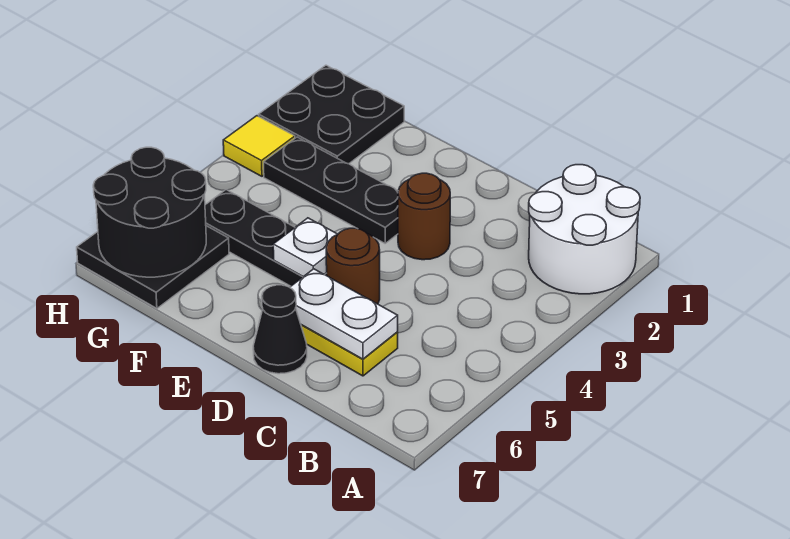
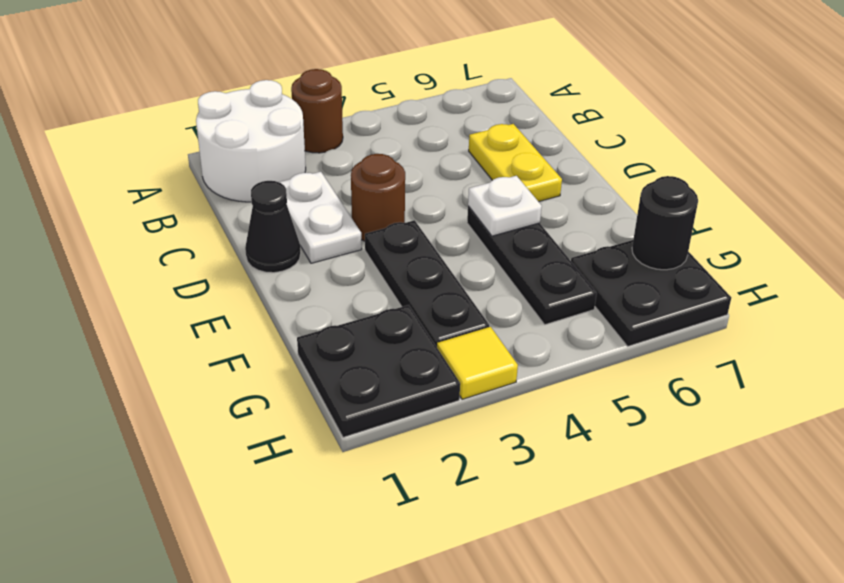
white 1x2 plate [290,269,398,359] -> white 1x2 plate moved to [280,172,362,263]
brown 1x1 round brick [326,228,380,304] -> brown 1x1 round brick moved to [291,69,343,153]
black 1x1 cone [253,285,307,374] -> black 1x1 cone moved to [245,181,301,273]
black 2x2 round brick [93,147,206,277] -> black 1x1 round brick [632,176,698,270]

